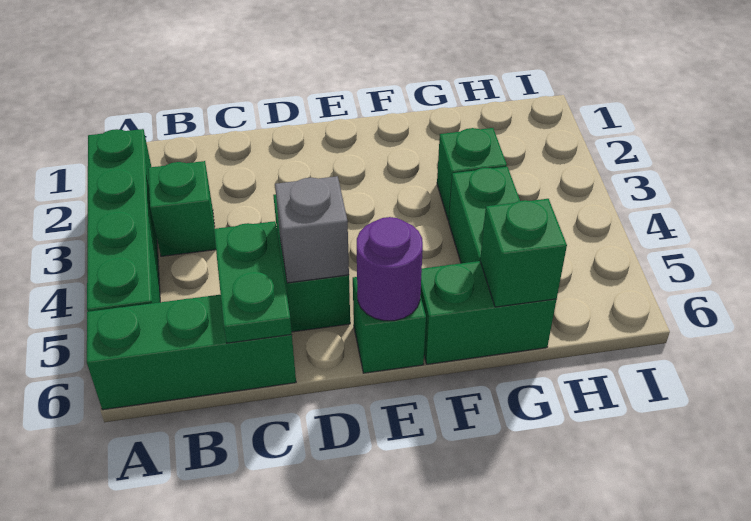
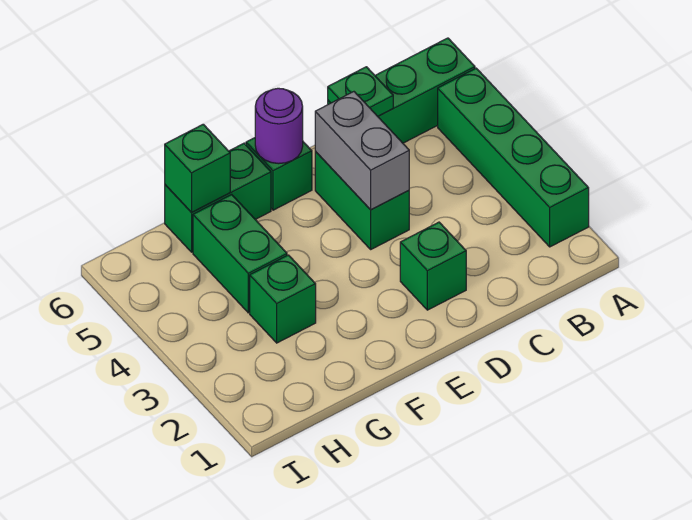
green 1x1 brick [148,161,216,256] -> green 1x1 brick moved to [400,222,466,310]
green 1x2 plate [214,221,292,343] -> green 1x1 plate [328,67,393,116]
grey 1x1 brick [275,176,349,283] -> grey 1x2 brick [315,92,409,210]

